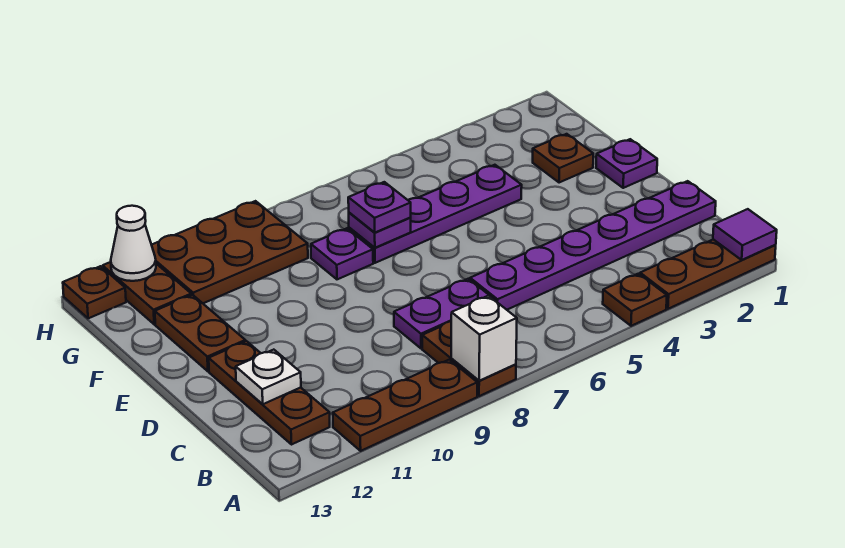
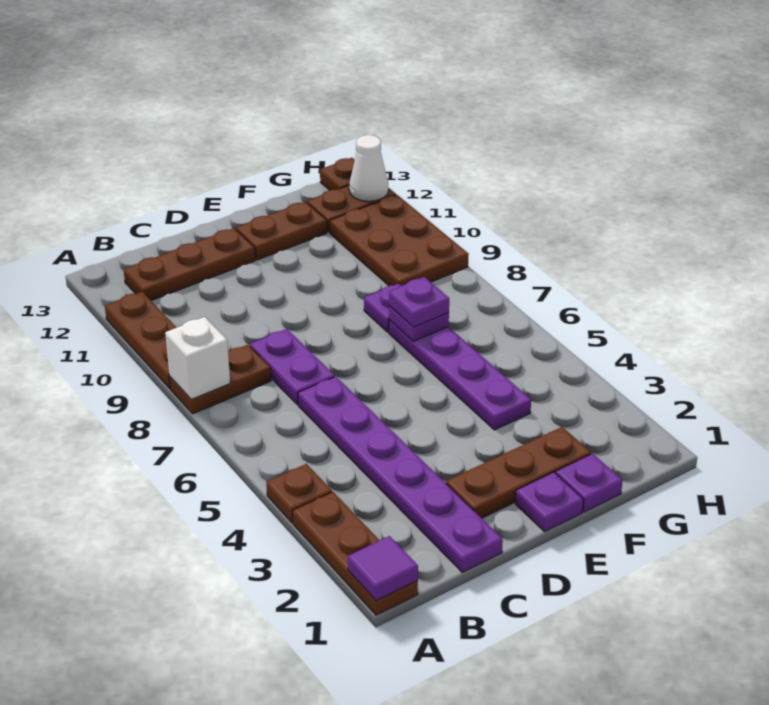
white 1x1 plate [236,350,301,404] -> none
none -> purple 1x1 plate [556,454,623,512]
brown 1x1 plate [533,134,593,183] -> brown 1x3 plate [446,427,591,518]

